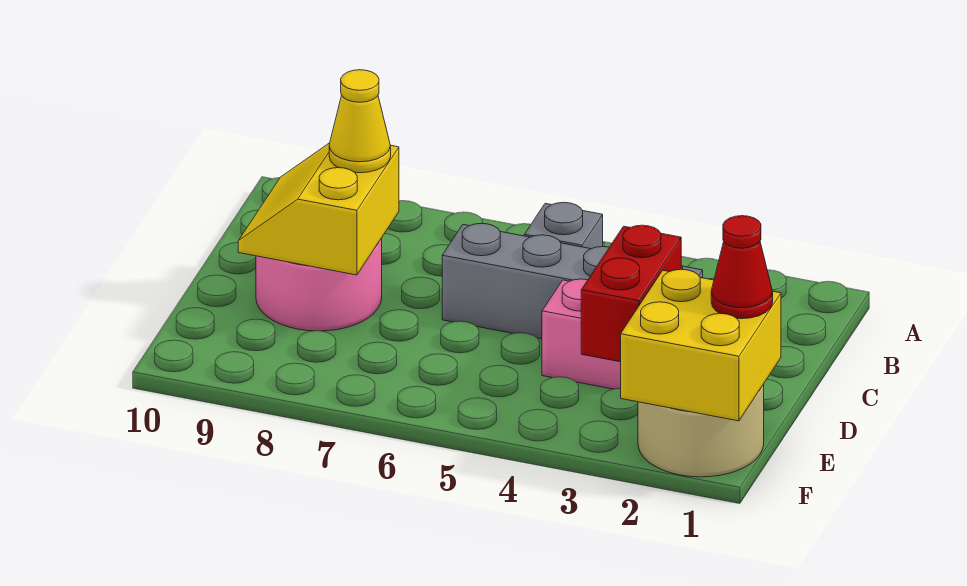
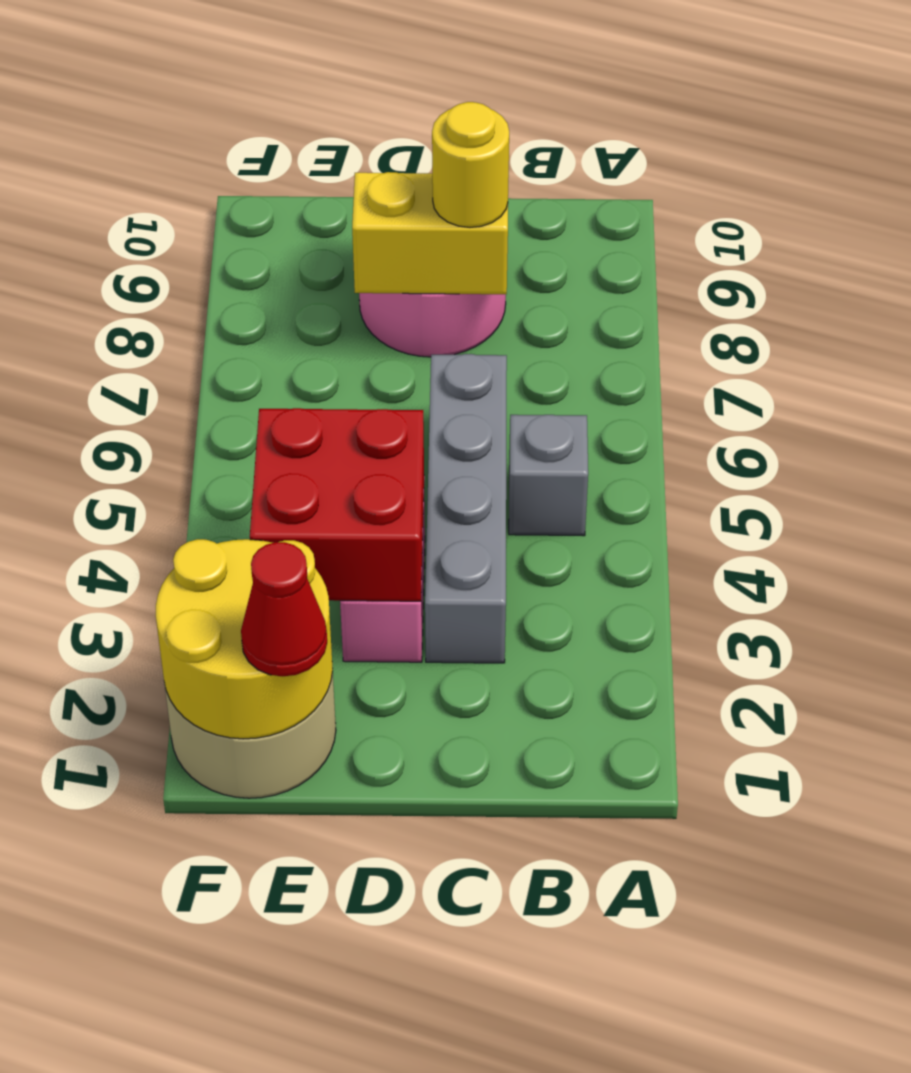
yellow 1x1 cone [329,70,391,173] -> yellow 1x1 round brick [432,102,509,227]
red 1x2 brick [581,225,681,362] -> red 2x2 brick [250,408,424,601]
yellow 2x2 brick [621,269,781,421] -> yellow 2x2 round brick [156,539,333,739]

